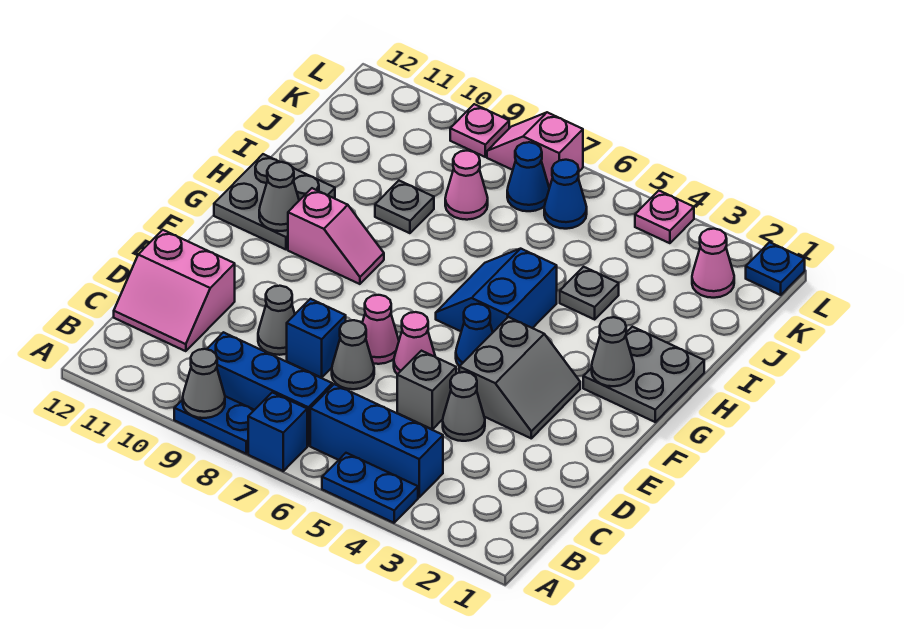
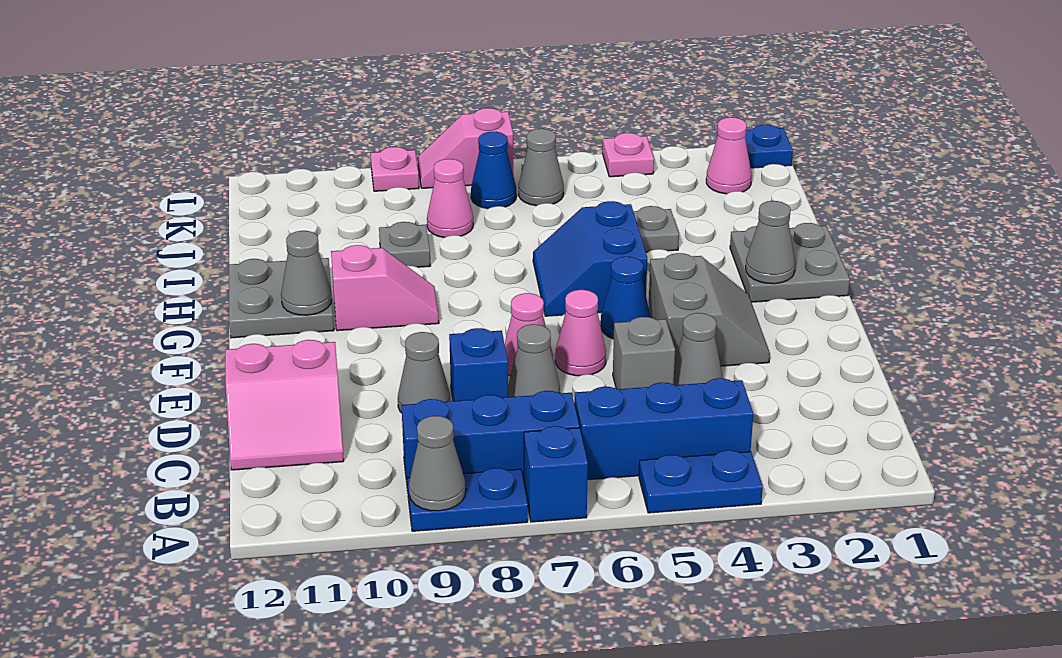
blue 1x1 cone [544,160,587,229] -> grey 1x1 cone [519,129,564,206]

